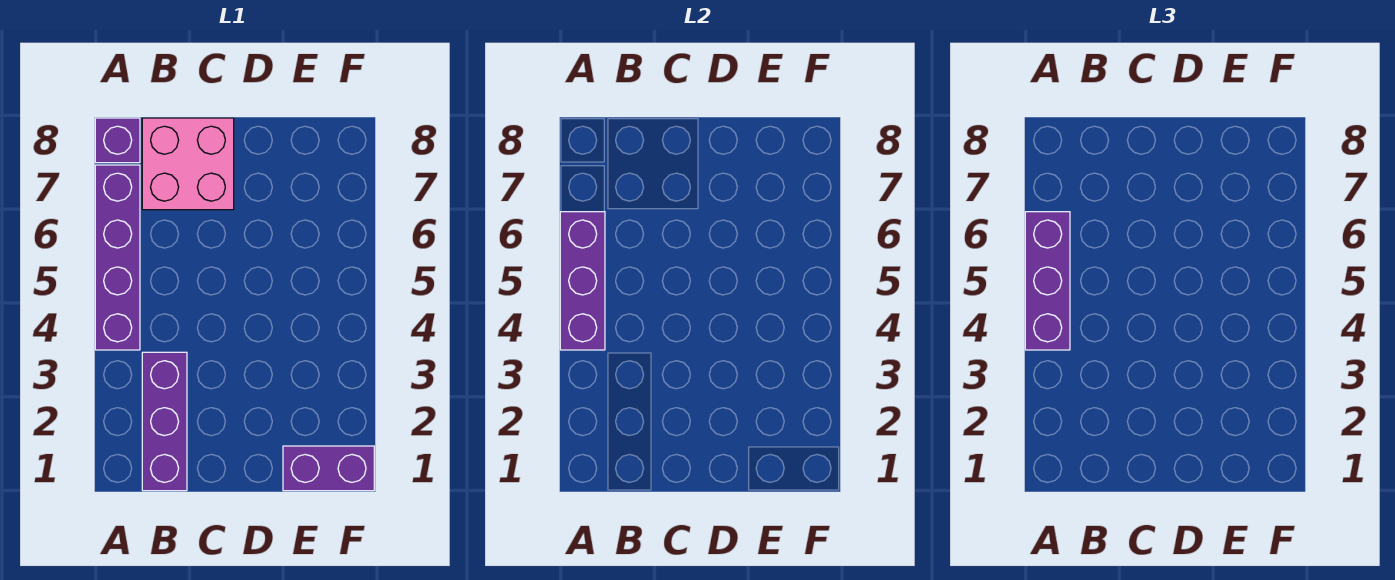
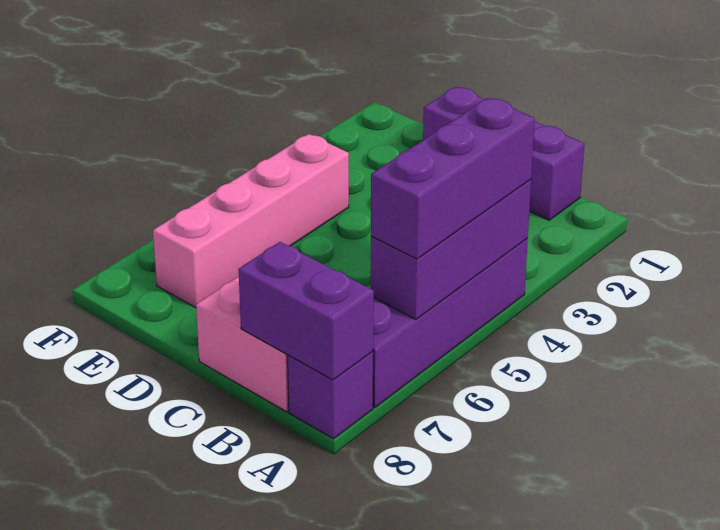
purple 1x3 brick [142,352,187,491] -> purple 1x3 brick turned to [423,87,584,220]
purple 1x2 brick [283,446,374,491] -> purple 1x2 brick moved to [238,242,374,380]
none -> pink 1x4 brick [153,134,349,308]

